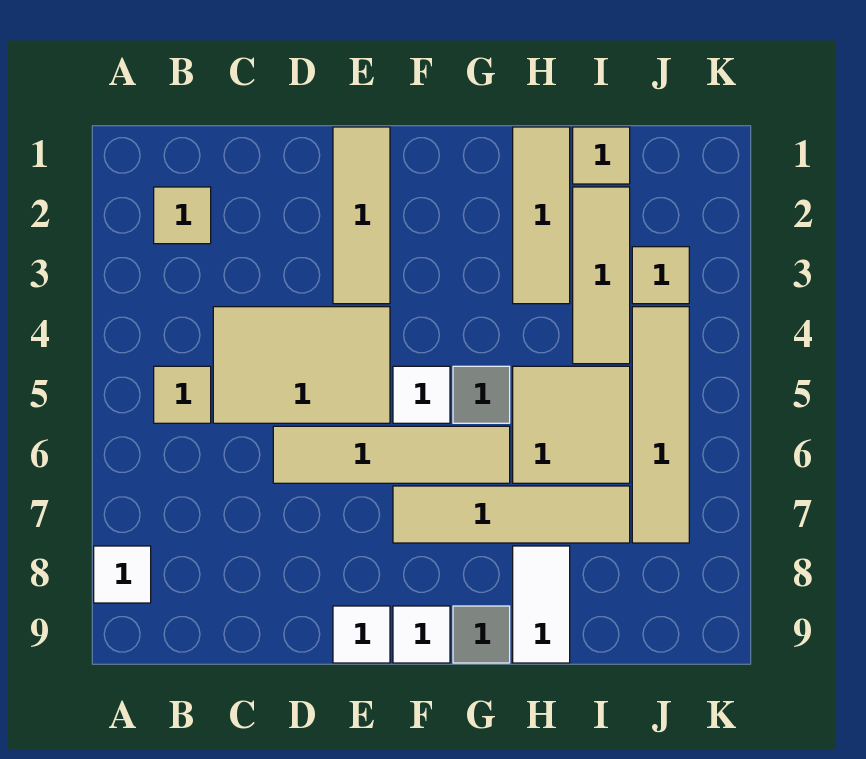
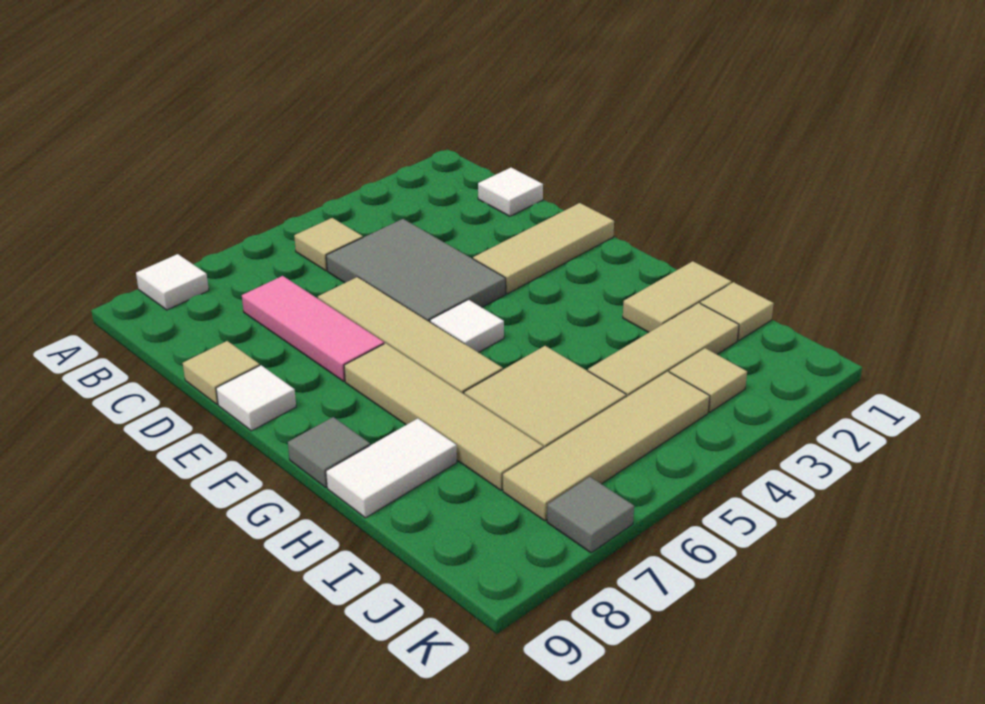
tan 1x1 tile [154,187,211,244] -> tan 1x1 tile moved to [183,341,260,404]
tan 2x3 tile [213,307,390,423] -> grey 2x3 tile [326,219,506,322]
none -> pink 1x3 tile [242,276,384,381]
white 1x1 tile [393,606,450,663] -> white 1x1 tile moved to [478,168,543,216]
grey 1x1 tile [453,366,510,423] -> grey 1x1 tile moved to [547,477,634,553]
tan 1x3 tile [513,127,570,304] -> tan 1x2 tile [623,261,731,333]

